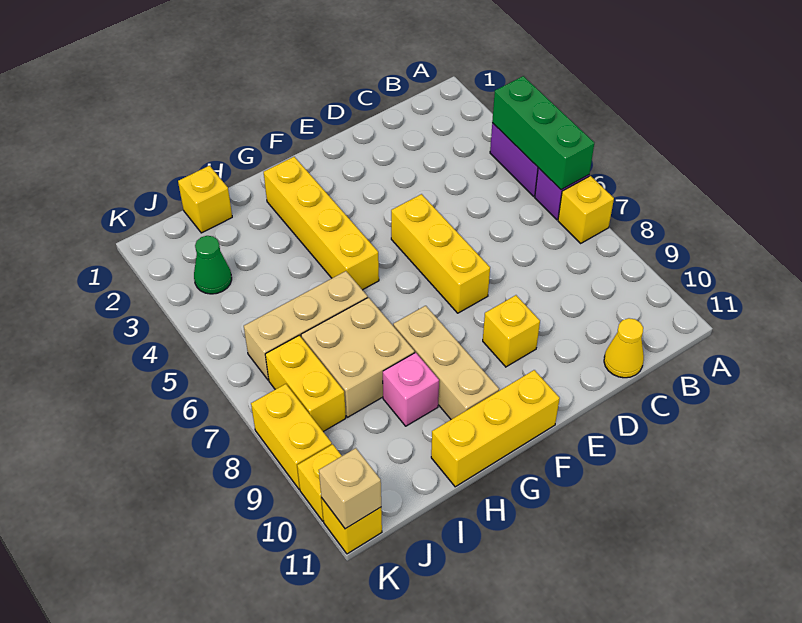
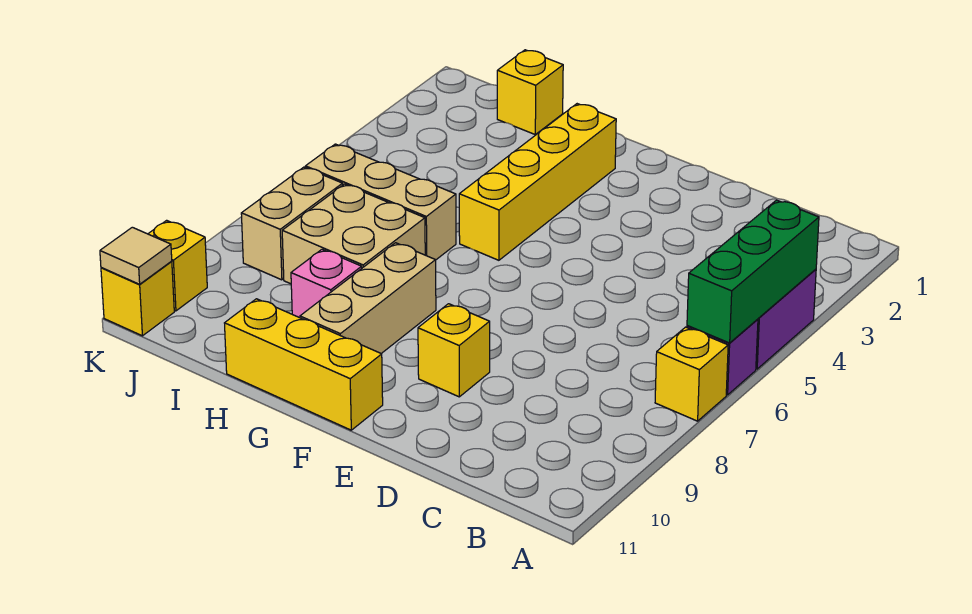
yellow 1x1 cone [604,318,644,378] -> none
yellow 1x3 brick [391,194,490,313] -> none
green 1x1 cone [194,236,232,294] -> none
yellow 1x2 brick [265,336,346,432] -> tan 1x2 brick [241,167,343,280]
yellow 1x2 brick [251,384,332,489] -> none
tan 1x1 brick [319,448,381,529] -> tan 1x1 tile [100,227,172,284]

